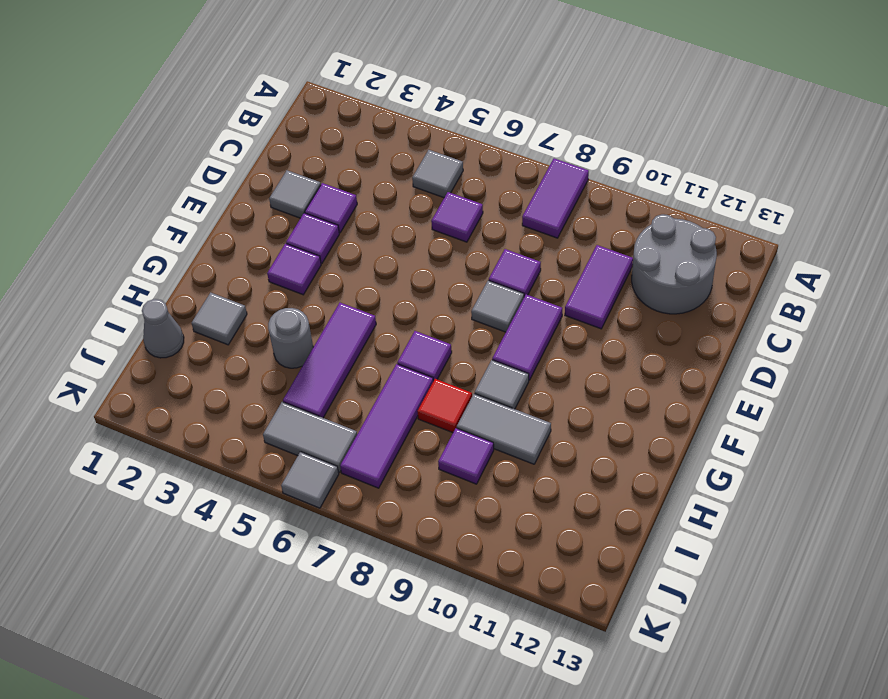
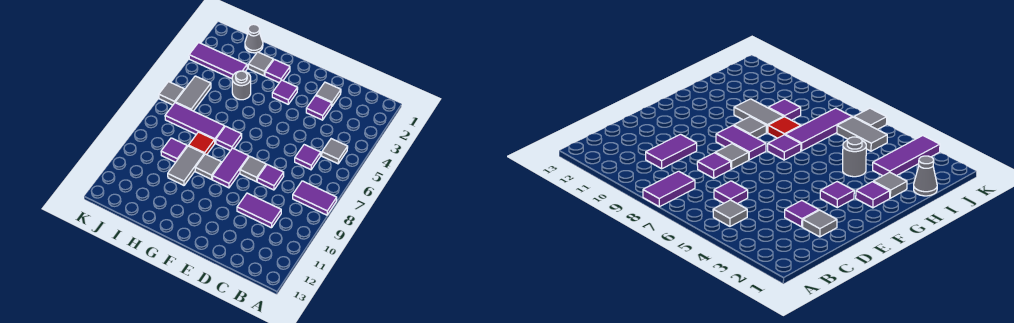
grey 2x2 round brick [632,214,717,314] -> none
purple 1x1 tile [286,213,339,263] -> purple 1x1 tile moved to [265,59,290,83]
purple 1x2 tile [492,294,562,380] -> purple 1x2 tile turned to [213,148,249,188]
purple 1x3 tile [283,303,376,418] -> purple 1x3 tile moved to [189,43,247,79]

